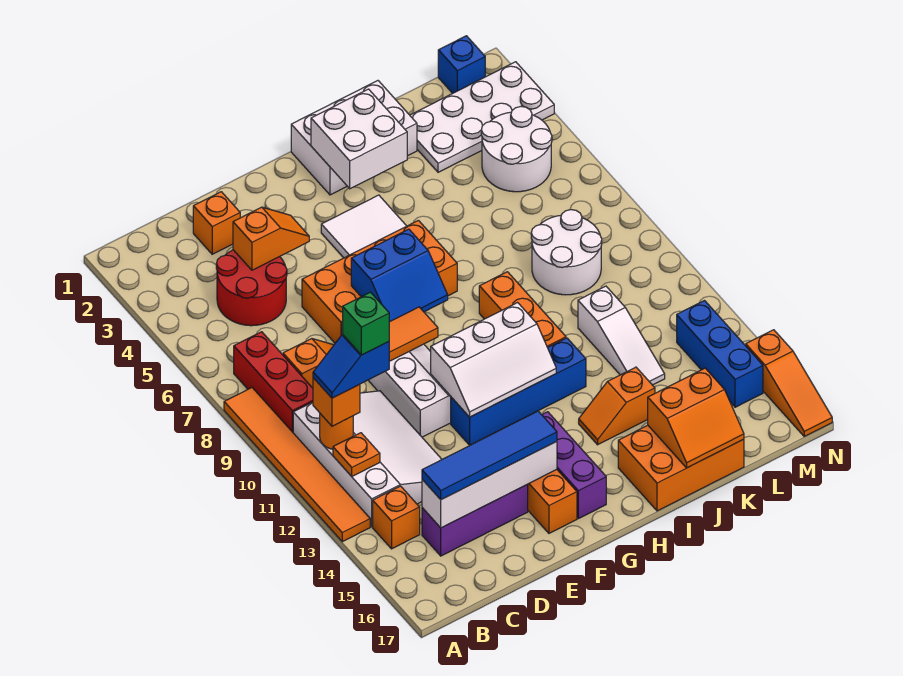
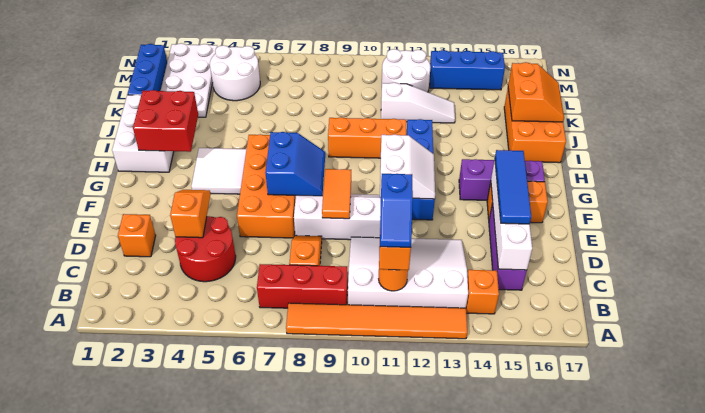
orange 1x1 plate [333,433,380,476] -> none
green 1x1 brick [343,292,389,355] -> none
blue 1x4 tile [422,411,557,500] -> blue 1x3 tile [495,150,531,224]
white 2x3 slope [431,303,556,417] -> white 2x2 slope [380,135,435,199]
white 2x2 brick [311,89,407,189] -> red 2x2 brick [133,90,198,152]
orange 1x2 slope [579,367,655,445] -> none
white 2x2 round brick [531,210,602,295] -> white 2x2 round brick moved to [382,49,431,92]
blue 1x1 brick [438,36,485,93] -> blue 1x3 brick [127,44,167,95]
orange 1x3 slope [746,330,832,436] -> none

